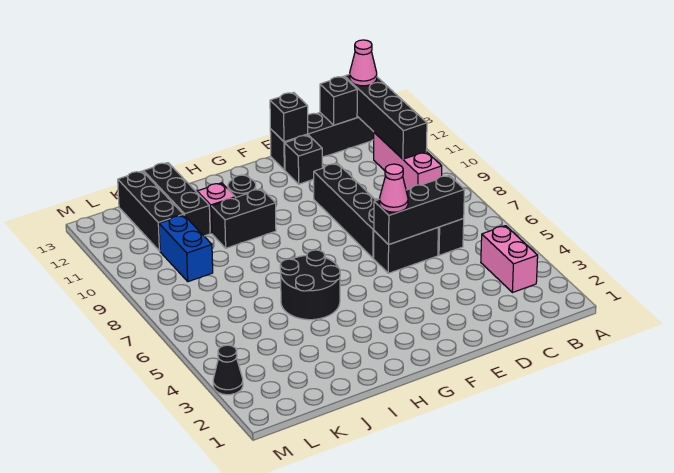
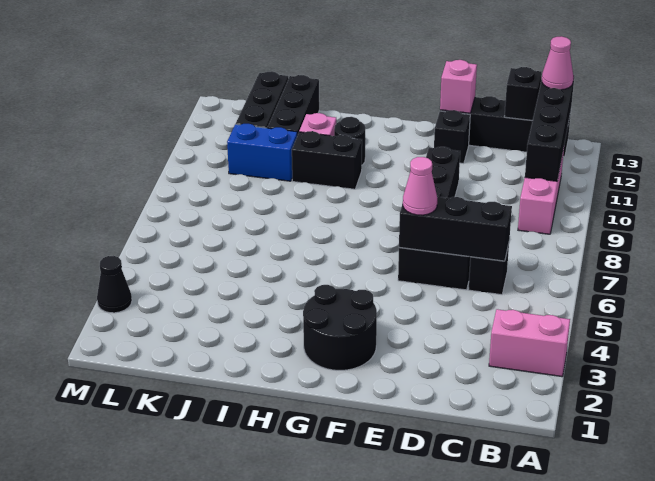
pink 1x2 brick [481,226,538,293] -> pink 1x2 brick turned to [489,309,570,377]
black 1x1 brick [270,93,308,142] -> pink 1x1 brick [440,60,477,113]
black 2x2 round brick [280,250,340,320] -> black 2x2 round brick moved to [303,285,377,370]
blue 1x2 brick [159,215,213,282] -> blue 1x2 brick turned to [227,124,297,181]

